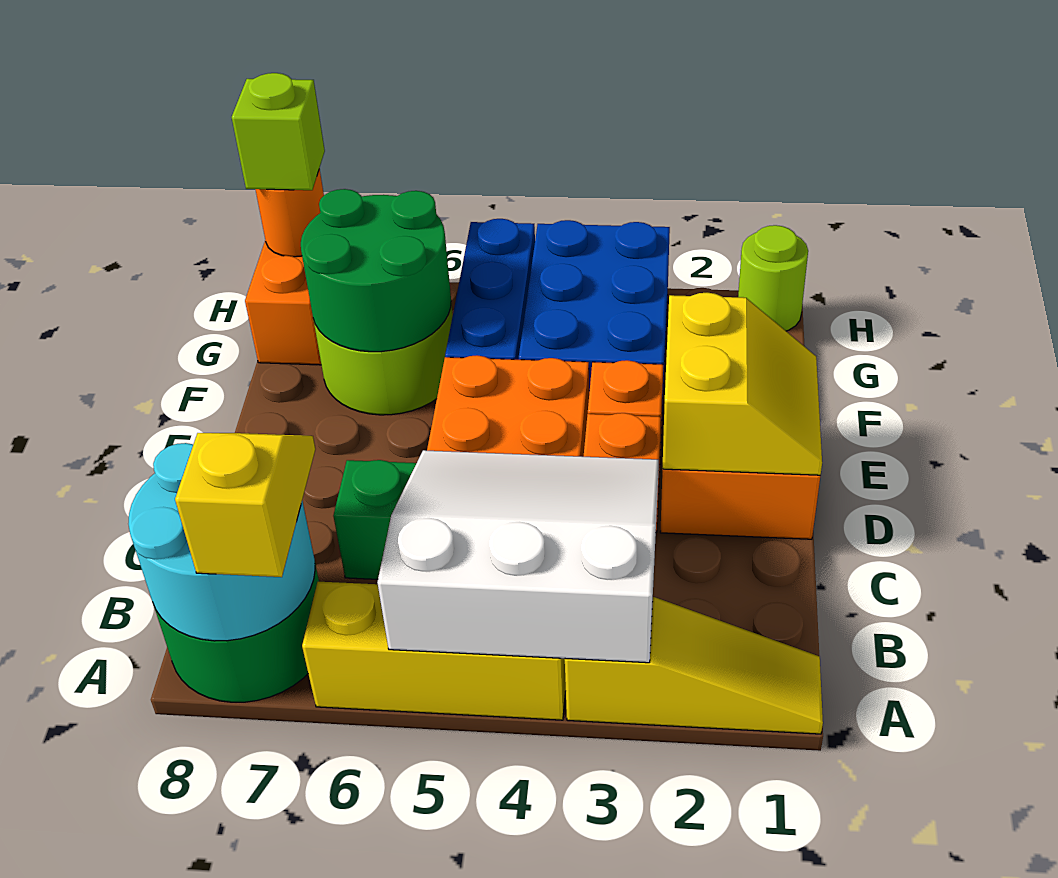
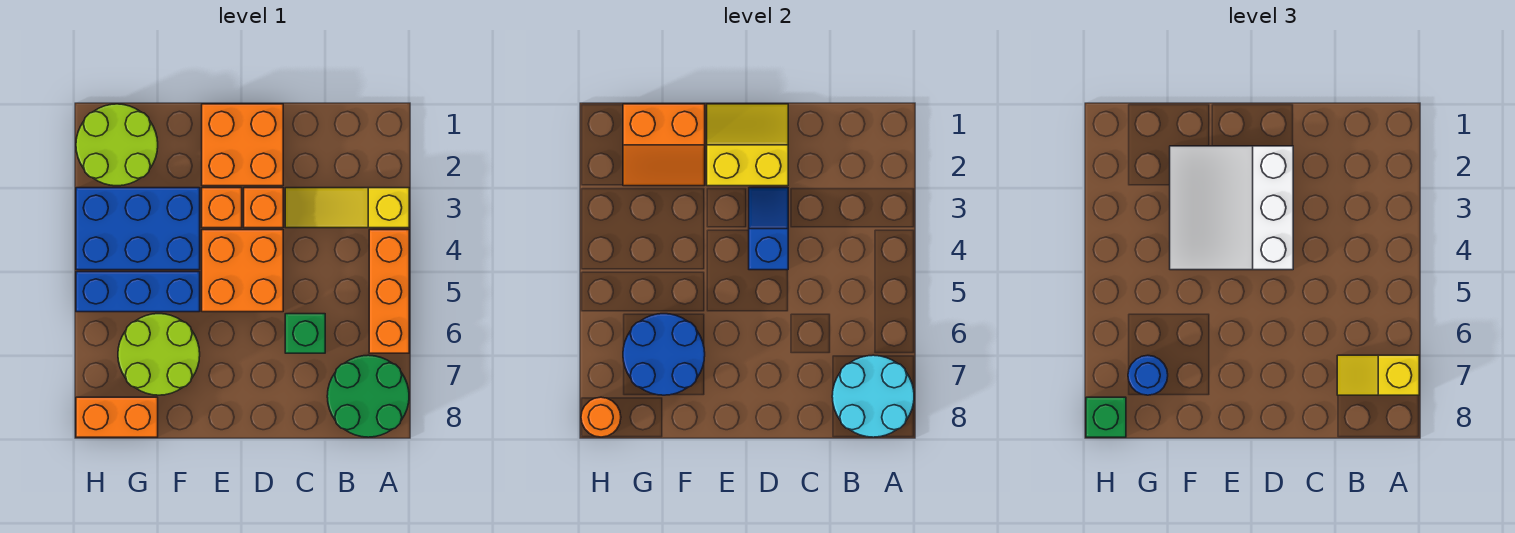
yellow 1x3 slope [565,597,823,734] -> yellow 1x3 slope turned to [285,188,409,228]
white 3x3 slope [378,450,659,663] -> white 3x3 slope moved to [1170,146,1293,270]
yellow 1x3 brick [302,582,566,720] -> orange 1x3 brick [369,230,409,353]
none -> blue 1x2 slope [749,188,788,270]
none -> orange 2x2 slope [623,104,705,186]
green 2x2 round brick [301,189,451,352] -> blue 2x2 round brick [623,314,705,395]
none -> blue 1x1 round brick [1128,355,1168,395]
lime 1x1 round brick [738,225,808,331] -> lime 2x2 round brick [76,104,158,186]
lime 1x1 brick [232,73,325,190] -> green 1x1 brick [1086,397,1126,437]

